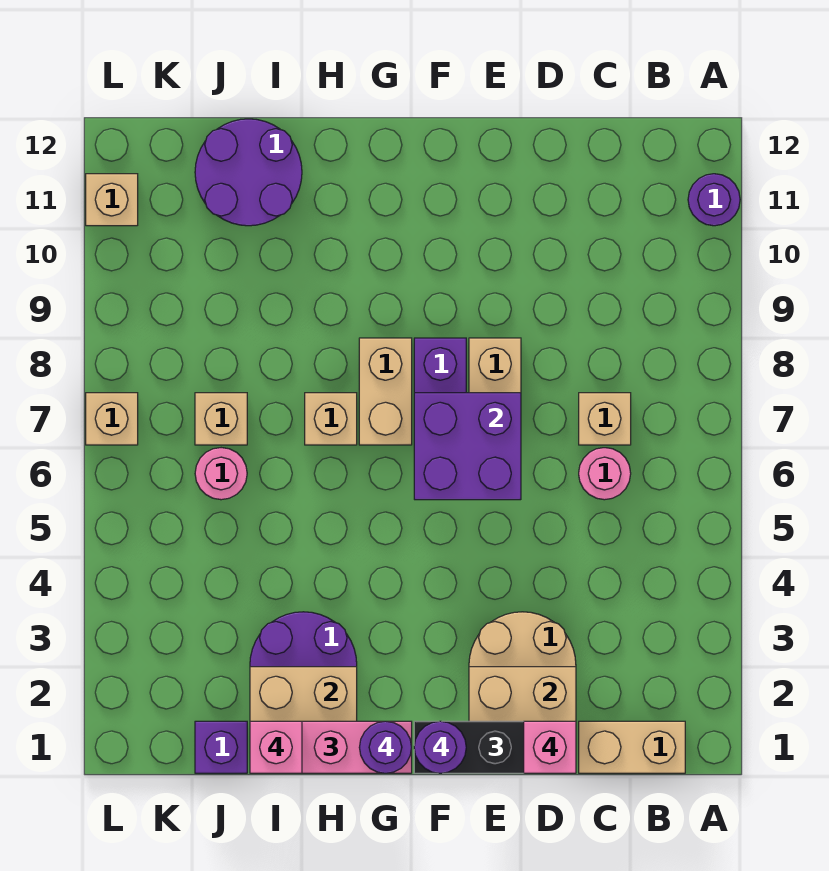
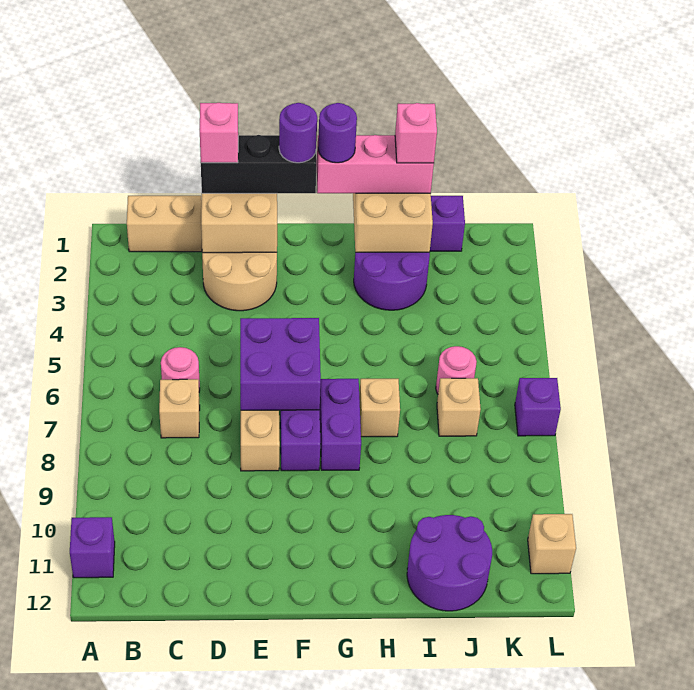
purple 1x1 round brick [688,174,740,226] -> purple 1x1 brick [70,517,115,578]
tan 1x2 brick [359,338,412,445] -> purple 1x2 brick [320,379,361,470]
tan 1x1 brick [86,393,138,445] -> purple 1x1 brick [515,378,561,436]

